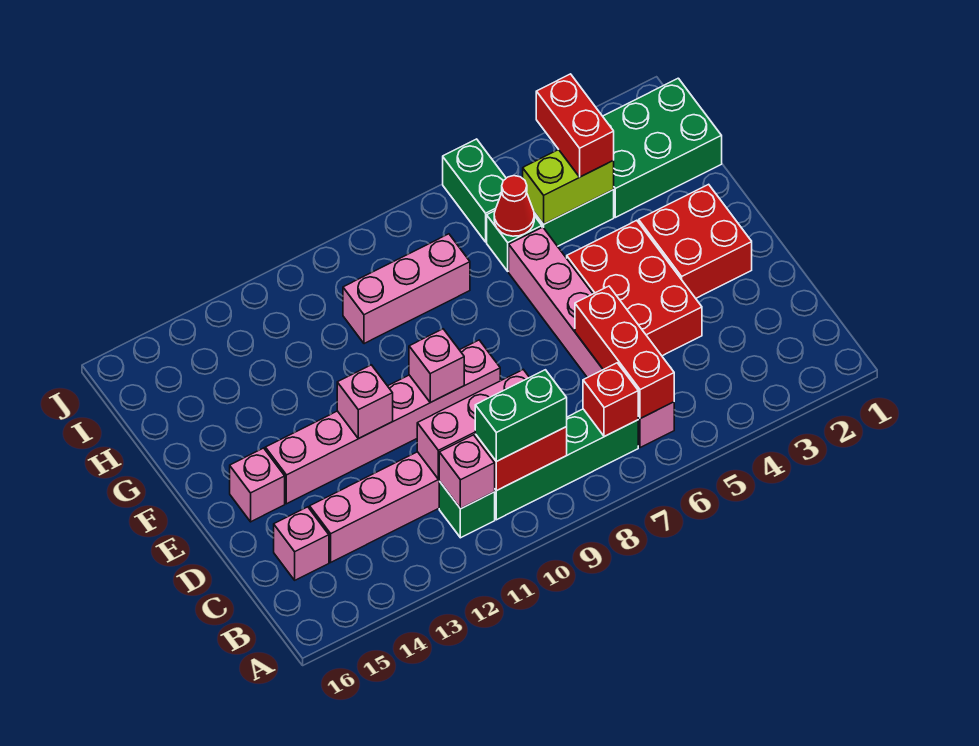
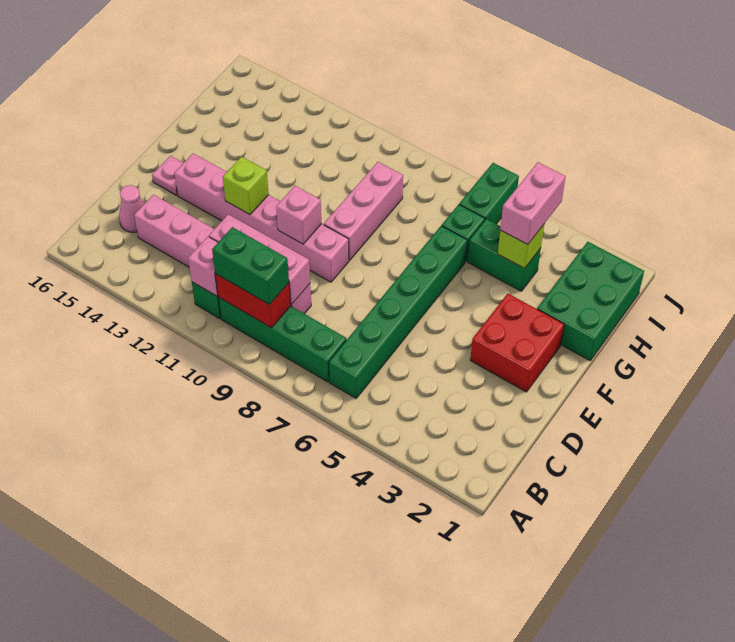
pink 1x6 brick [509,227,674,448] -> green 1x6 brick [329,226,467,398]
red 1x3 brick [575,286,674,419] -> none
red 1x1 brick [583,363,638,437] -> none
pink 1x1 brick [274,507,329,580] -> pink 1x1 cone [119,185,144,232]
red 2x3 brick [567,220,702,356] -> none
pink 1x1 brick [337,365,393,439] -> lime 1x1 brick [223,157,269,214]
pink 1x1 brick [230,448,285,522] -> pink 1x1 plate [152,156,183,195]
green 2x3 brick [603,78,722,217] -> green 2x3 brick turned to [537,242,644,360]
lime 1x2 brick [523,150,614,224] -> lime 1x1 brick [498,225,544,268]
red 1x2 brick [536,74,614,177] -> pink 1x2 brick [500,162,565,245]
red 1x1 cone [494,176,534,236] -> none
pink 1x3 brick [343,234,470,344] -> pink 1x3 brick turned to [324,162,403,260]

